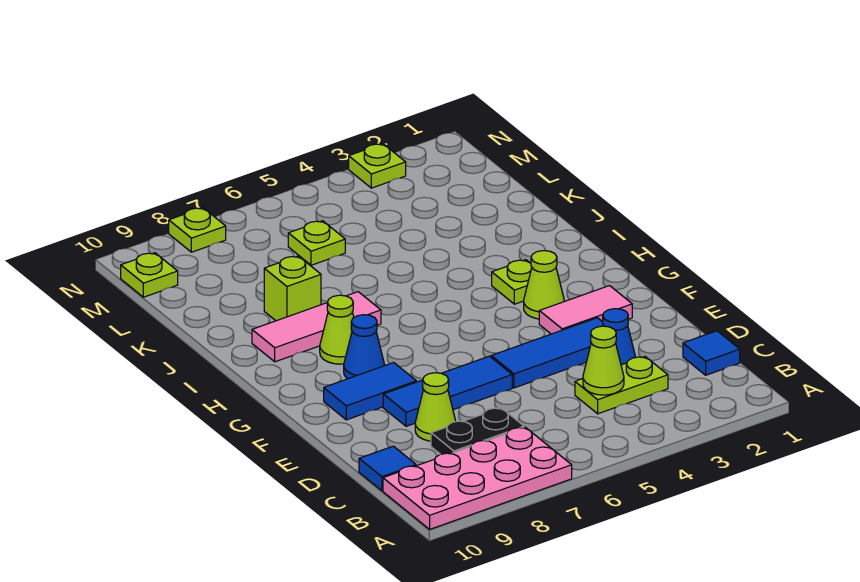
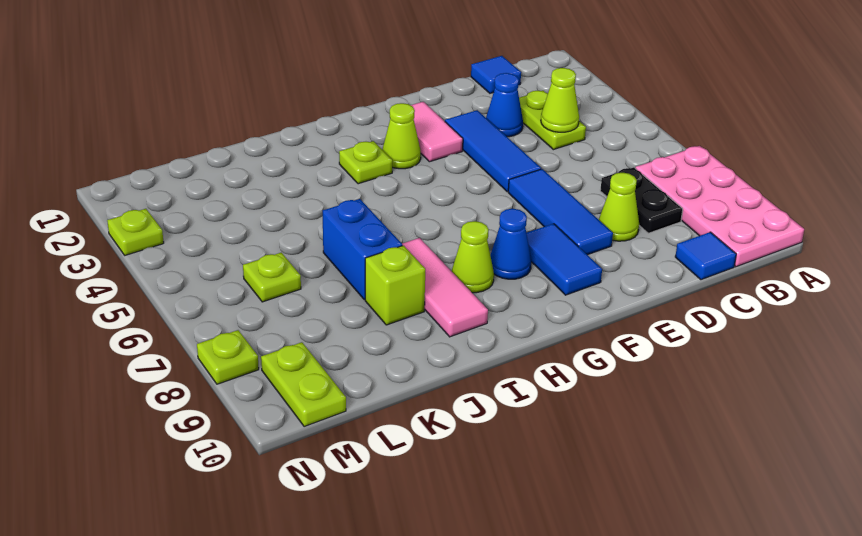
none -> blue 1x2 brick [323,199,402,300]
lime 1x1 plate [121,253,178,297] -> lime 1x2 plate [261,342,346,427]

